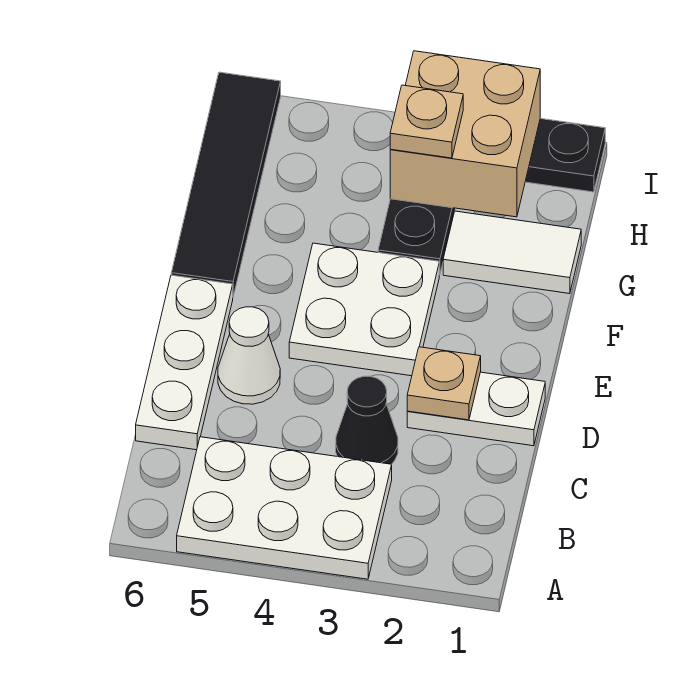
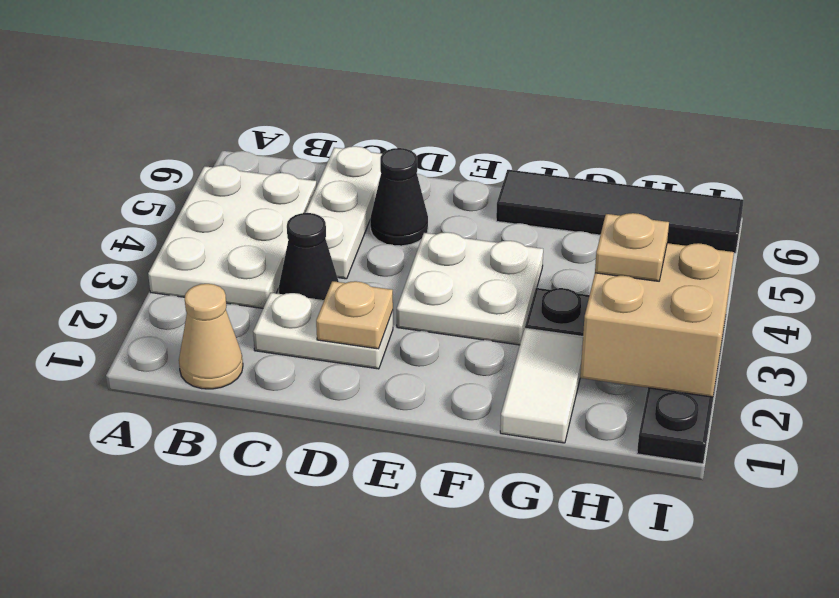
none -> tan 1x1 cone [179,284,243,389]
white 1x3 plate [136,275,233,450] -> white 1x3 plate turned to [305,146,382,279]
white 1x2 plate [407,372,545,446] -> white 1x2 plate turned to [253,293,393,369]
white 1x1 cone [218,307,280,404] -> black 1x1 cone [370,148,428,246]

